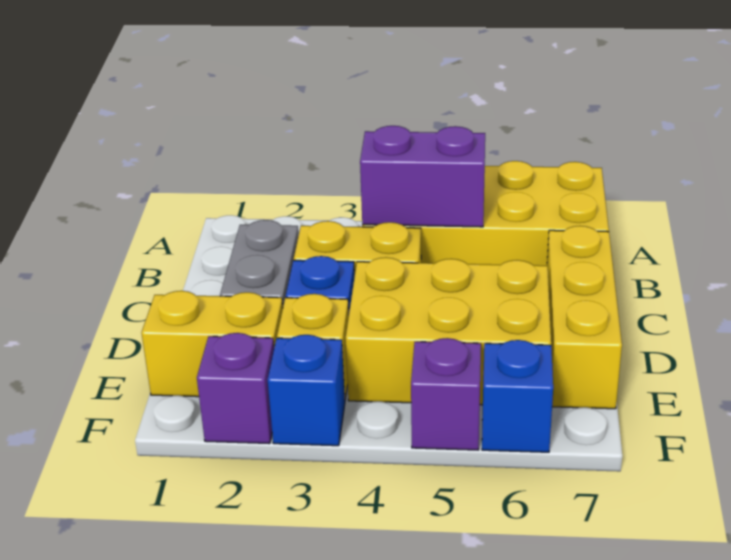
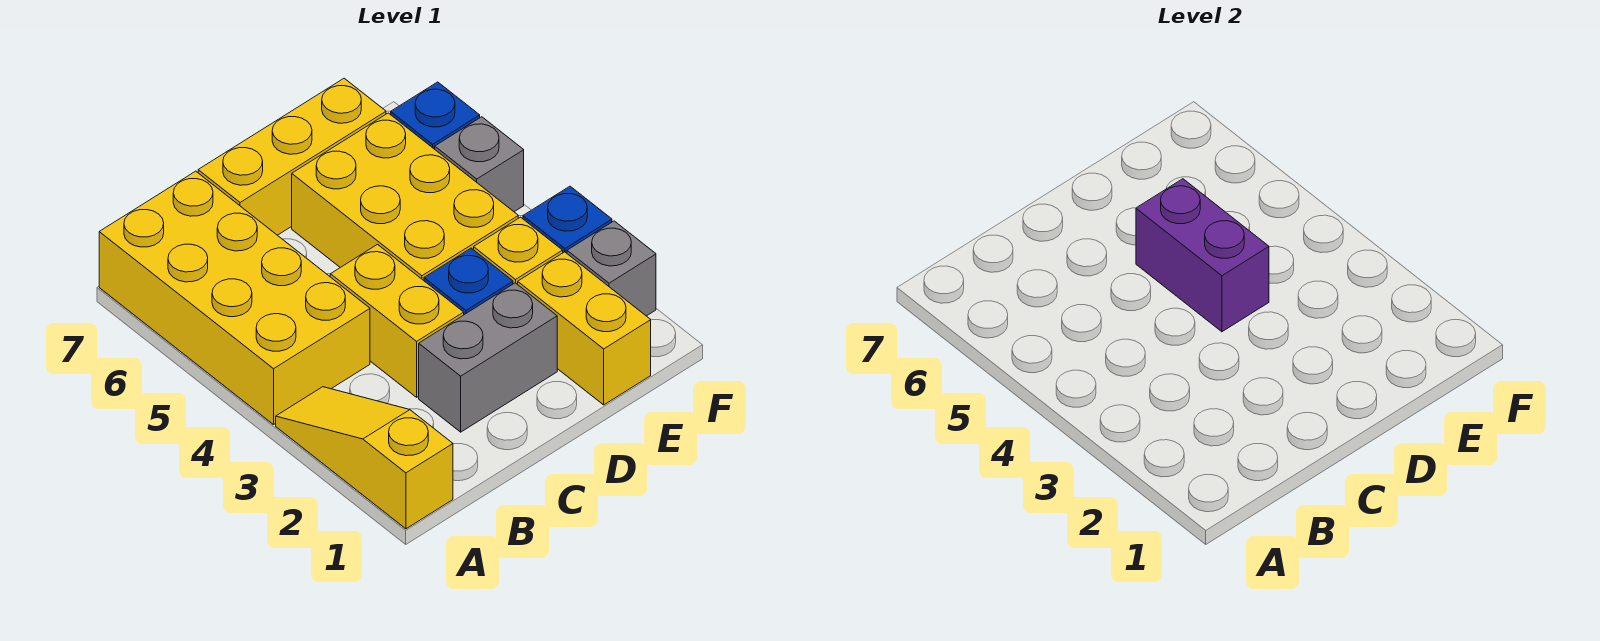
none -> yellow 1x3 slope [276,387,453,529]
purple 1x2 brick [360,126,485,227] -> purple 1x2 brick moved to [1136,179,1269,332]
purple 1x1 brick [197,333,274,444] -> grey 1x1 brick [567,221,656,316]
purple 1x1 brick [411,338,481,450] -> grey 1x1 brick [435,117,524,212]

